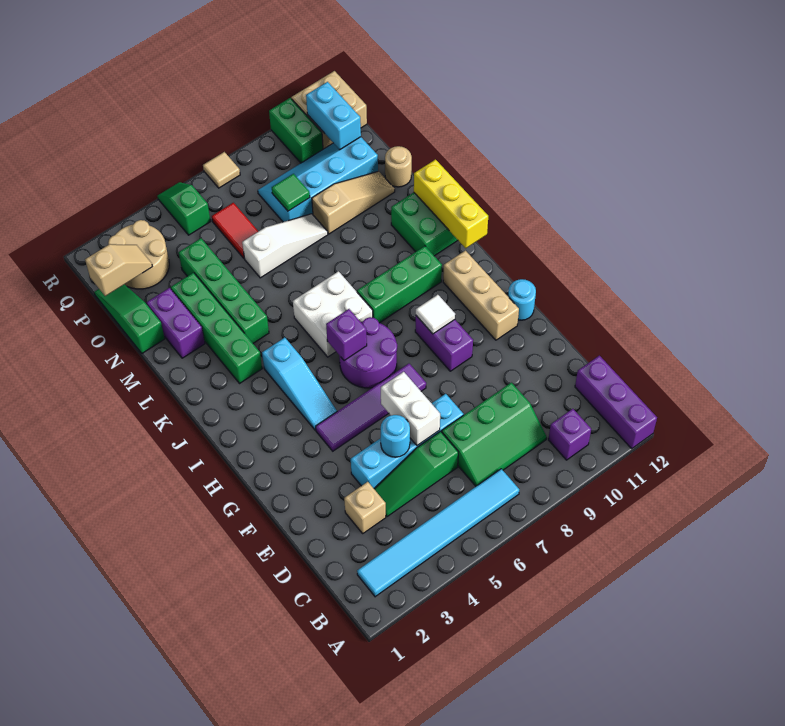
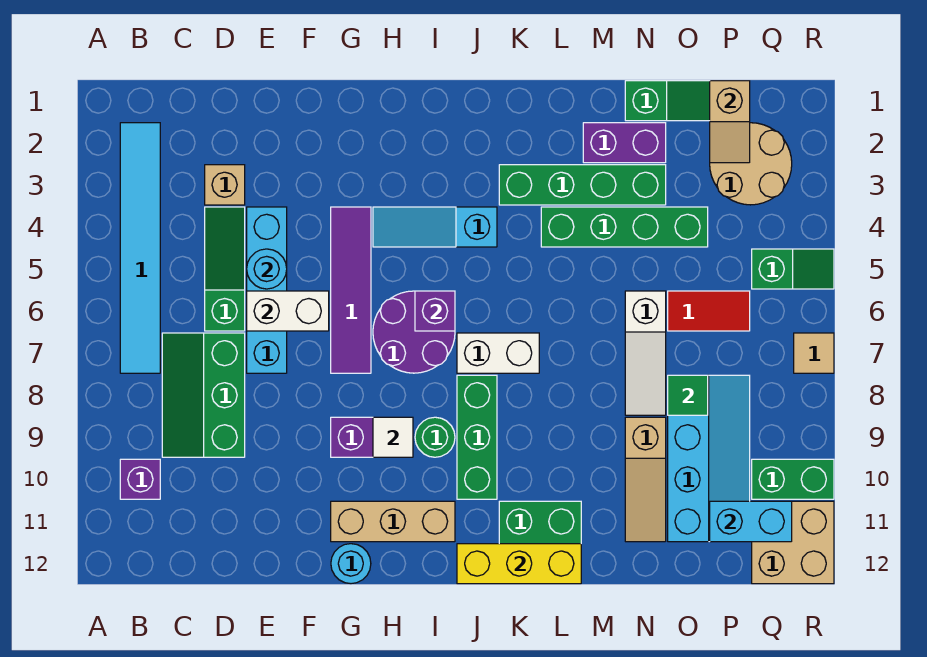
purple 1x3 brick [575,356,657,448] -> none
none -> green 1x1 round brick [415,417,455,457]
white 2x2 brick [293,271,373,357] -> white 1x2 brick [457,333,539,373]
tan 1x1 round brick [385,146,412,187] -> none

